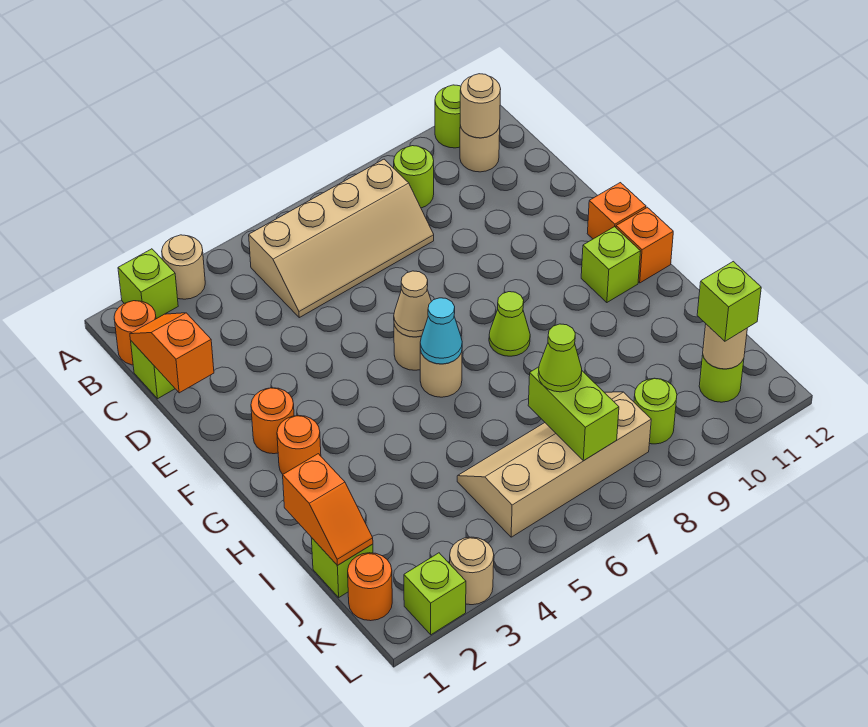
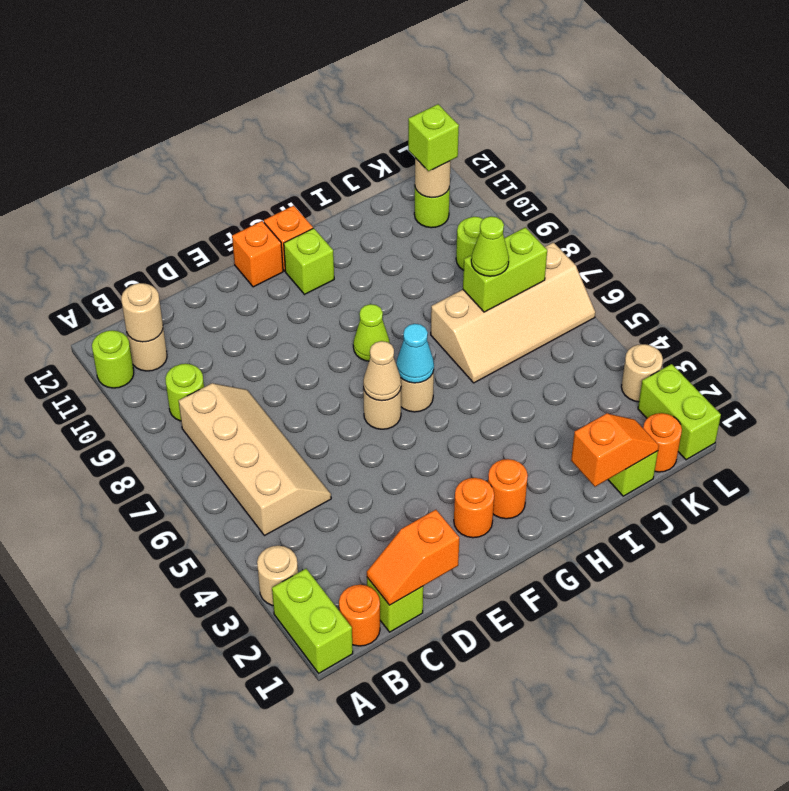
lime 1x1 brick [118,249,178,319] -> lime 1x2 brick [272,569,353,673]
tan 2x4 slope [457,392,651,537] -> tan 2x4 slope turned to [431,242,595,383]
lime 1x1 brick [404,553,466,635] -> lime 1x2 brick [638,364,721,460]

